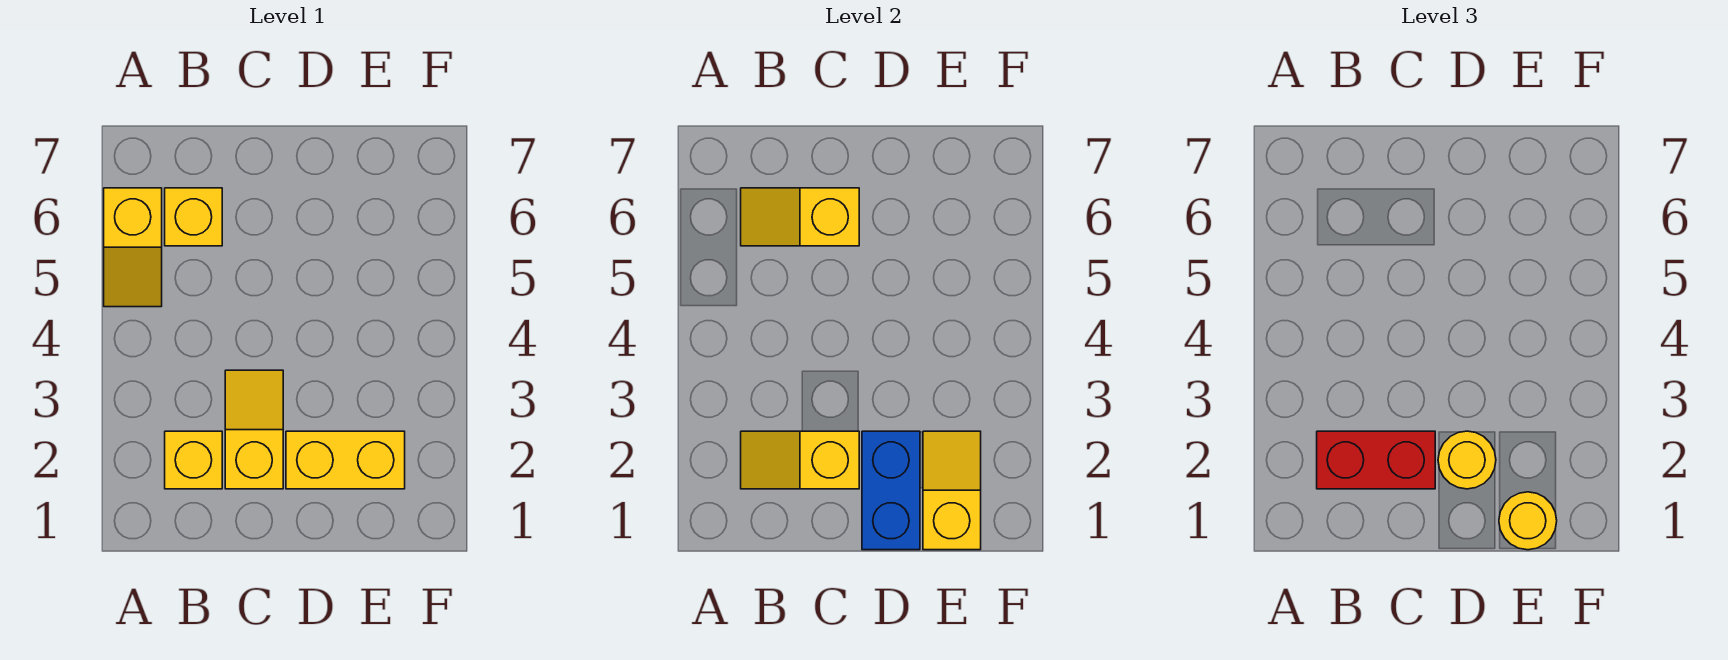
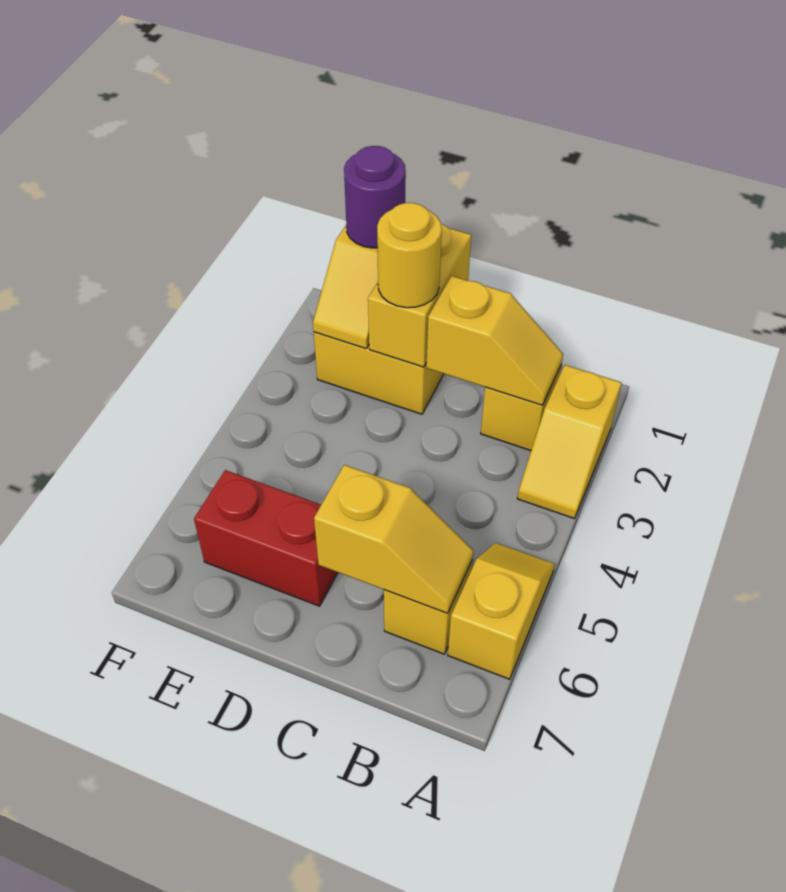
red 1x2 brick [1317,431,1435,489] -> red 1x2 brick moved to [194,470,338,606]
yellow 1x2 slope [225,370,283,489] -> yellow 1x2 slope moved to [517,365,622,518]
blue 1x2 brick [862,431,920,550] -> yellow 1x2 brick [368,224,471,367]
yellow 1x1 round brick [1499,492,1557,550] -> purple 1x1 round brick [344,146,406,248]

